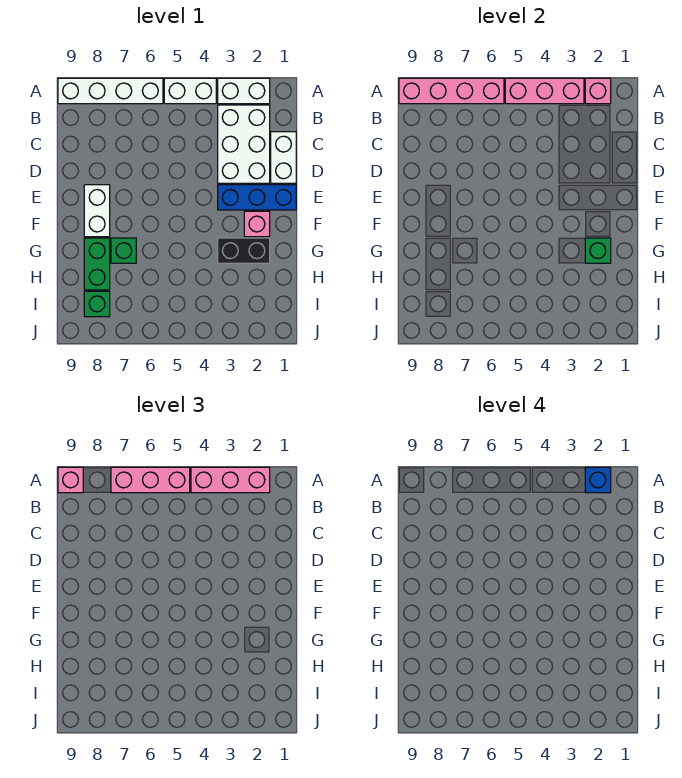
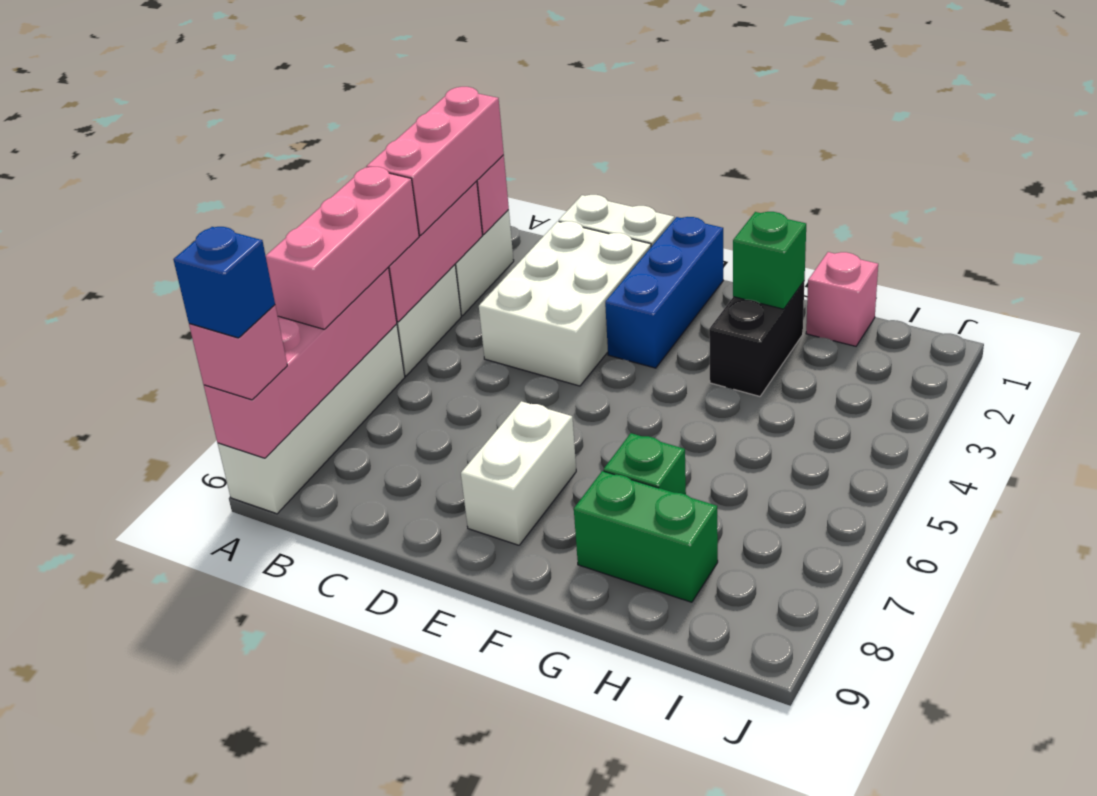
blue 1x1 brick [585,467,611,493] -> blue 1x1 brick moved to [173,227,275,338]
white 2x3 brick [218,105,270,183] -> white 2x3 brick turned to [479,221,651,386]
white 1x2 brick [84,185,110,237] -> white 1x2 brick turned to [461,401,576,545]
pink 1x1 brick [244,211,270,237] -> pink 1x1 brick moved to [806,252,878,346]
green 1x1 brick [84,291,110,317] -> none

